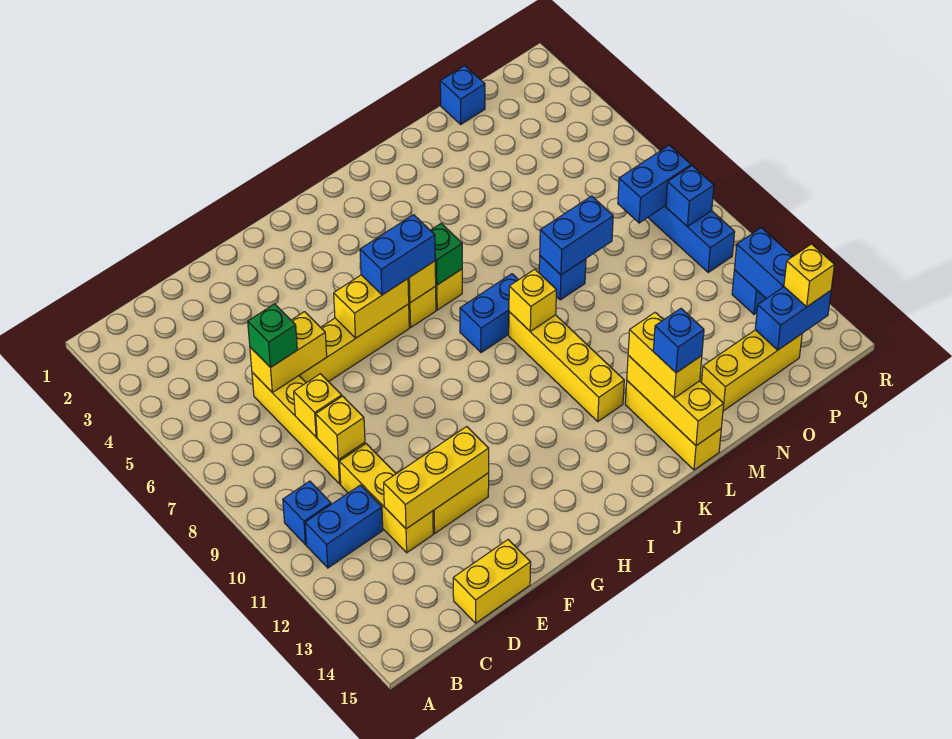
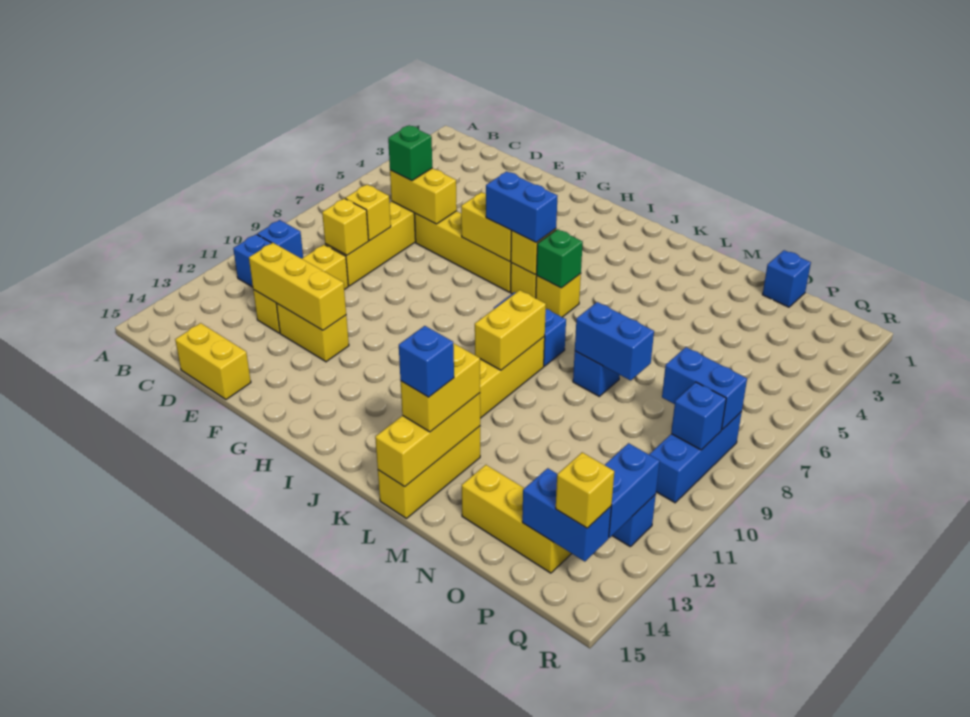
yellow 1x1 brick [509,269,556,331] -> yellow 1x2 brick [475,290,546,370]

